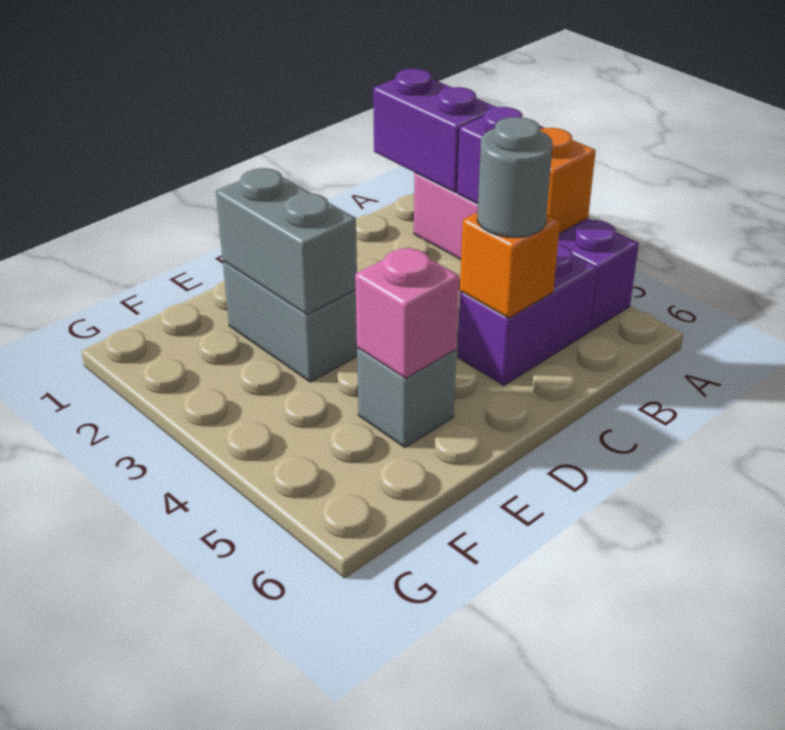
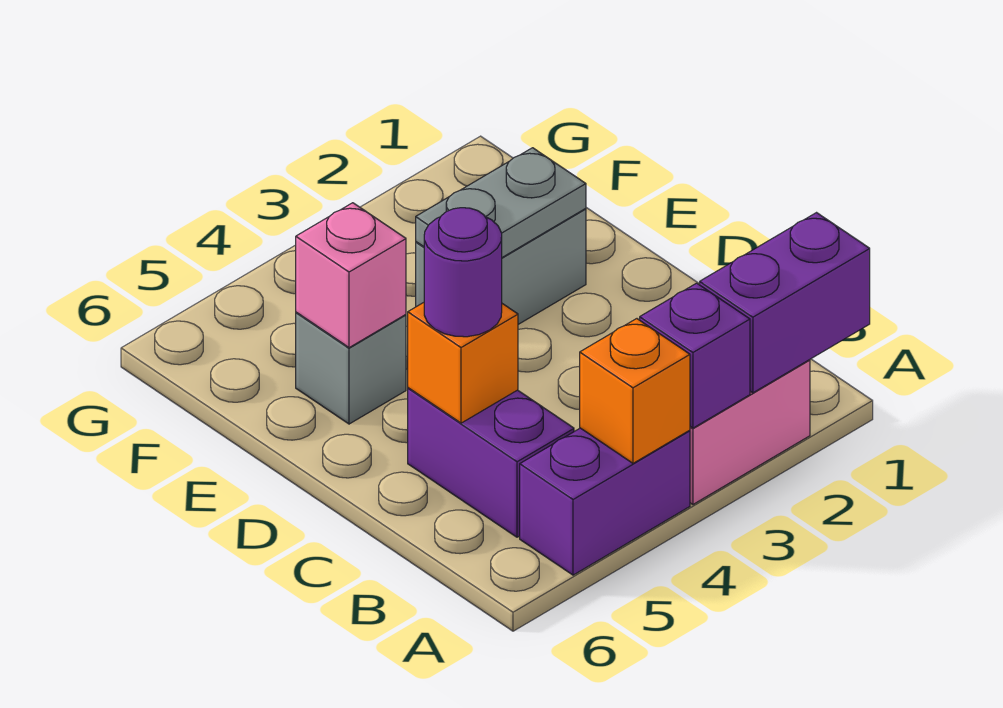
grey 1x1 round brick [477,117,553,237] -> purple 1x1 round brick [424,208,502,337]
grey 1x2 brick [216,168,357,315] -> grey 1x2 plate [416,148,586,257]

